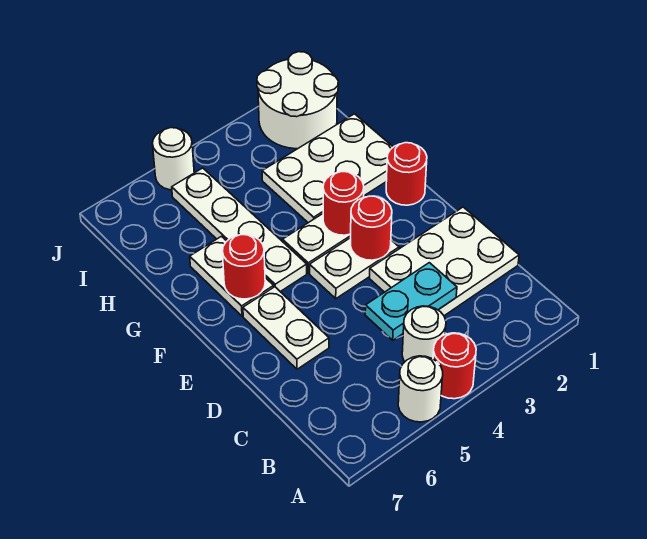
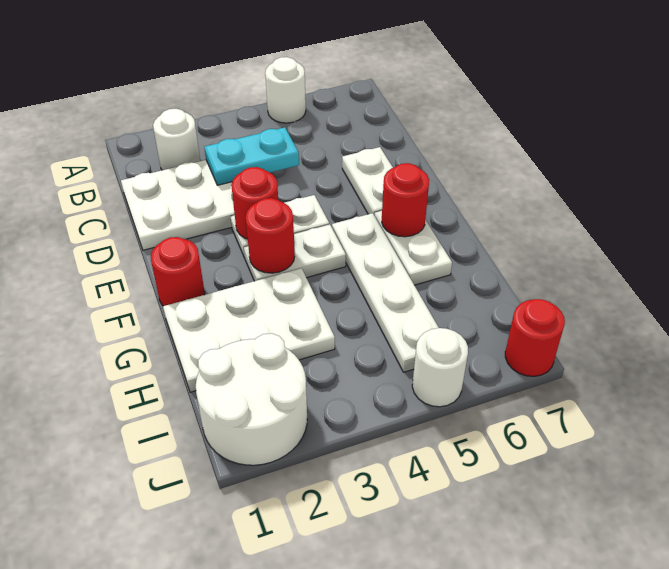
red 1x1 round brick [433,333,476,399] -> red 1x1 round brick moved to [505,299,565,376]
white 1x1 round brick [402,306,446,362] -> white 1x1 round brick moved to [153,109,200,170]

